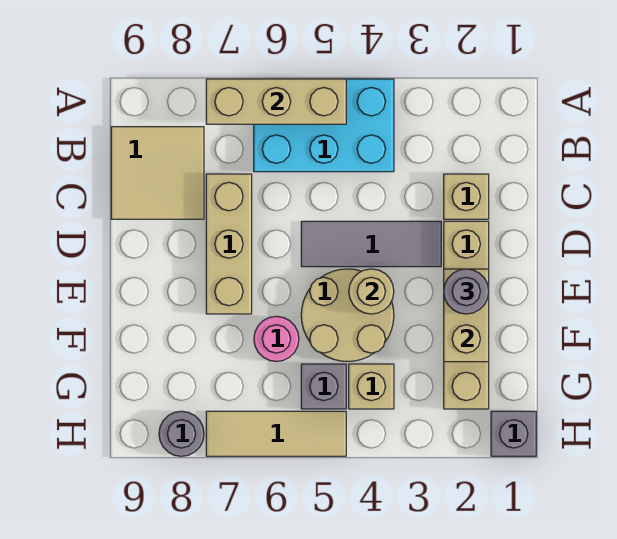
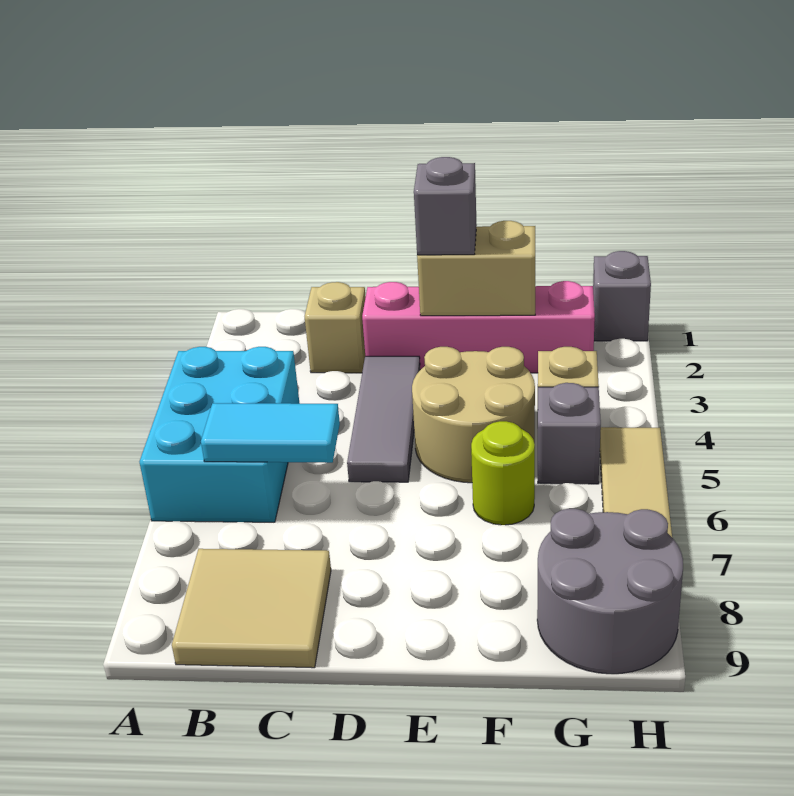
tan 1x3 brick [206,79,346,124] -> none
none -> cyan 1x2 tile [201,403,340,463]
tan 1x3 brick [206,174,252,314] -> none
tan 1x4 brick [444,221,489,409] -> pink 1x4 brick [362,281,595,373]
grey 1x1 round brick [444,269,489,314] -> grey 1x1 brick [414,157,477,255]
tan 1x1 round brick [349,269,394,314] -> none
pink 1x1 round brick [254,316,299,362] -> lime 1x1 round brick [471,421,535,525]
grey 1x1 round brick [159,411,204,456] -> grey 2x2 round brick [537,509,683,674]

